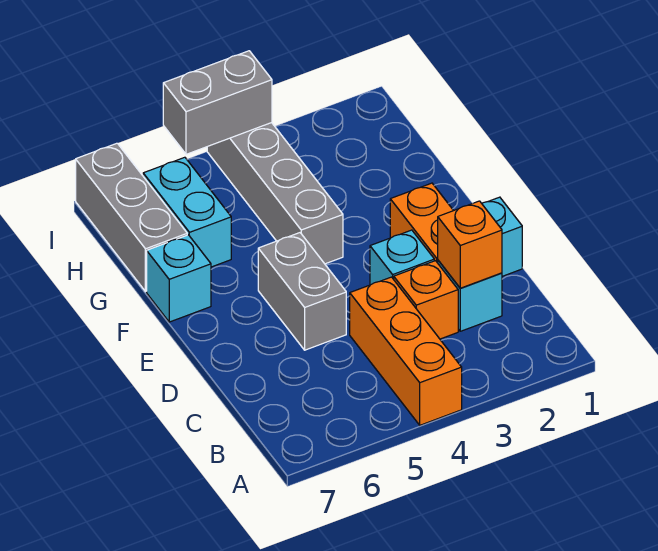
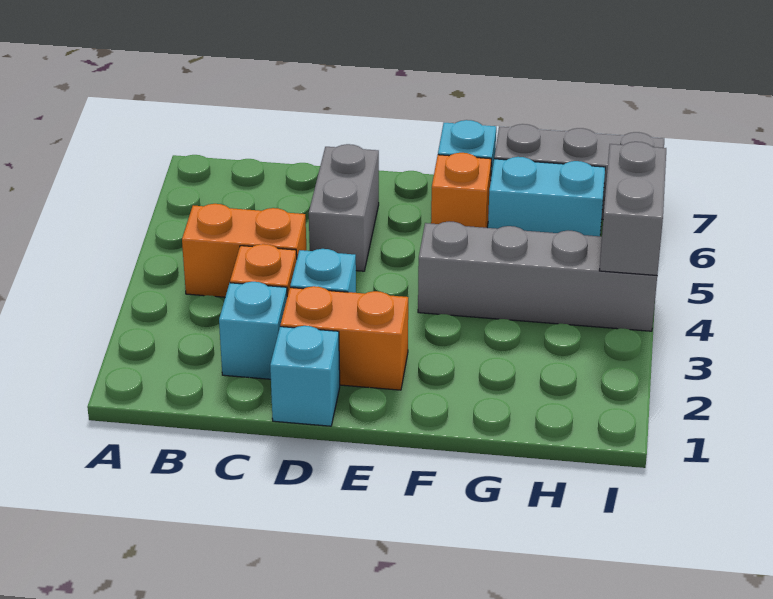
orange 1x3 brick [350,277,462,425] -> orange 1x2 brick [182,204,306,297]
orange 1x1 brick [438,201,502,288] -> orange 1x1 brick moved to [431,153,491,228]
grey 1x2 brick [258,233,346,350] -> grey 1x2 brick turned to [309,144,379,271]

